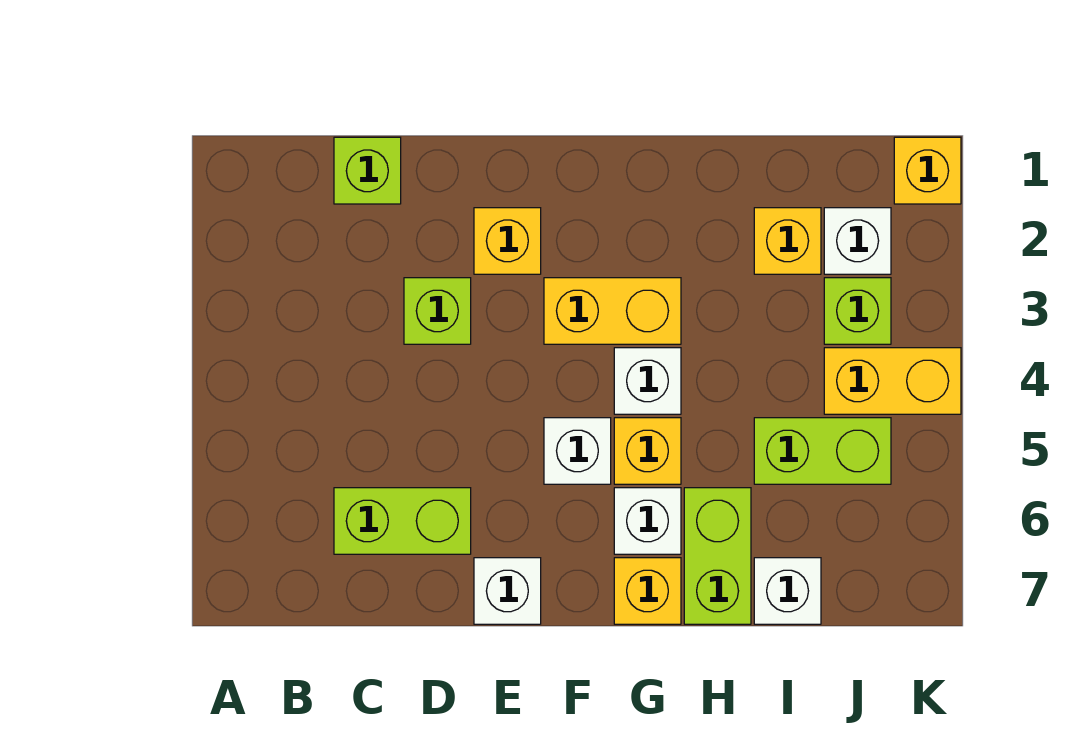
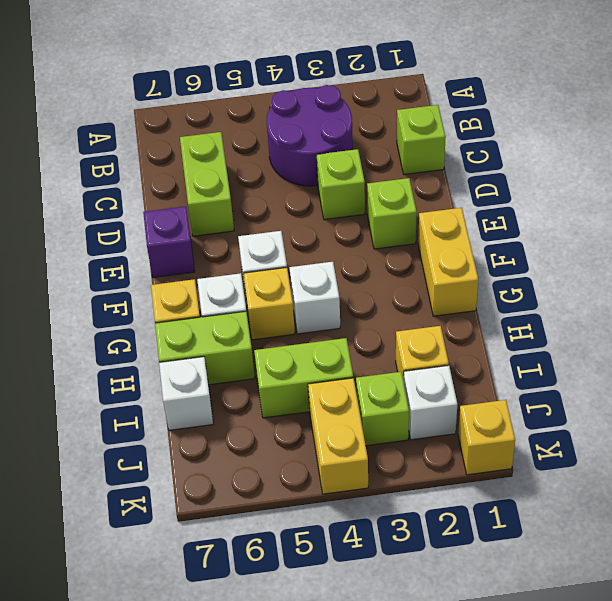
none -> purple 2x2 round brick [267,85,353,186]
yellow 1x1 brick [474,208,541,274] -> lime 1x1 brick [367,178,417,249]
white 1x1 brick [474,558,541,624] -> purple 1x1 brick [143,206,195,277]
yellow 1x2 brick [544,278,681,344] -> yellow 1x2 brick moved to [418,208,478,316]
lime 1x2 brick [754,418,891,484] -> lime 1x2 brick turned to [254,338,353,418]

